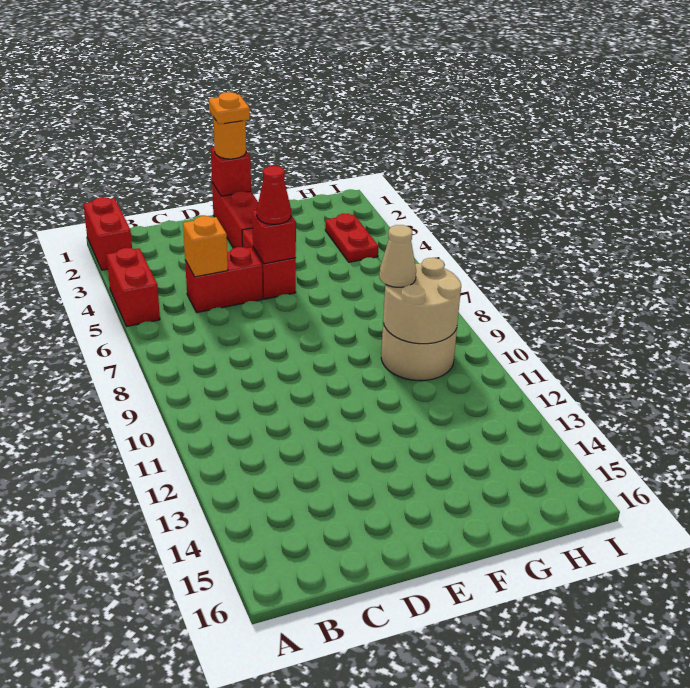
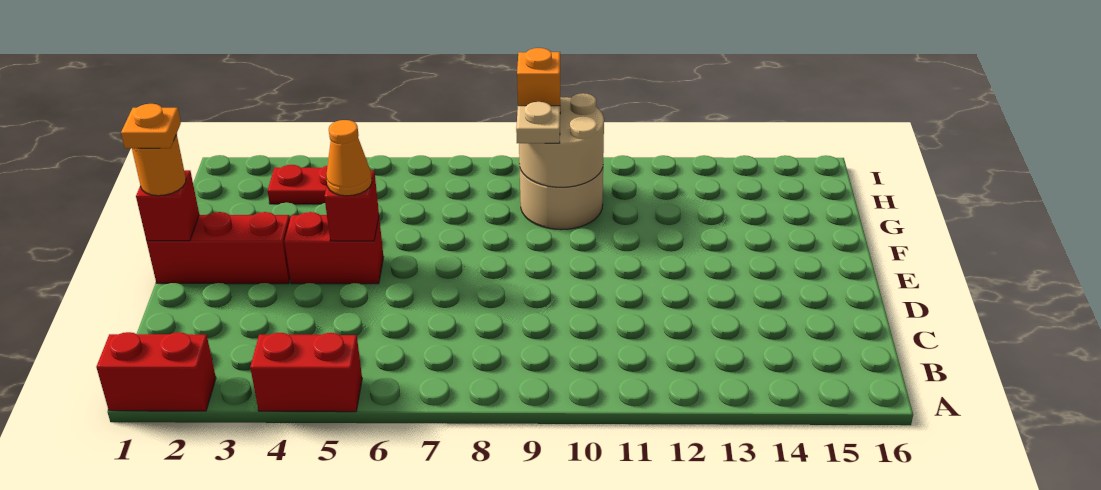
red 1x2 brick [185,247,263,312] -> none
orange 1x1 brick [183,216,228,277] -> orange 1x1 brick moved to [517,48,560,106]
red 1x1 cone [257,166,291,224] -> orange 1x1 cone [326,120,372,196]
tan 1x1 cone [379,225,416,287] -> tan 1x1 plate [516,102,560,143]

